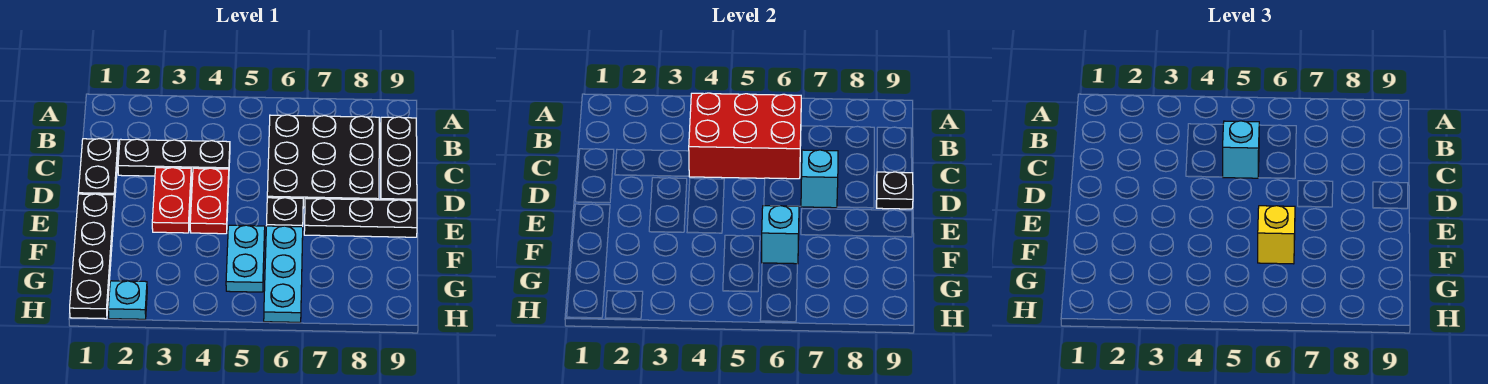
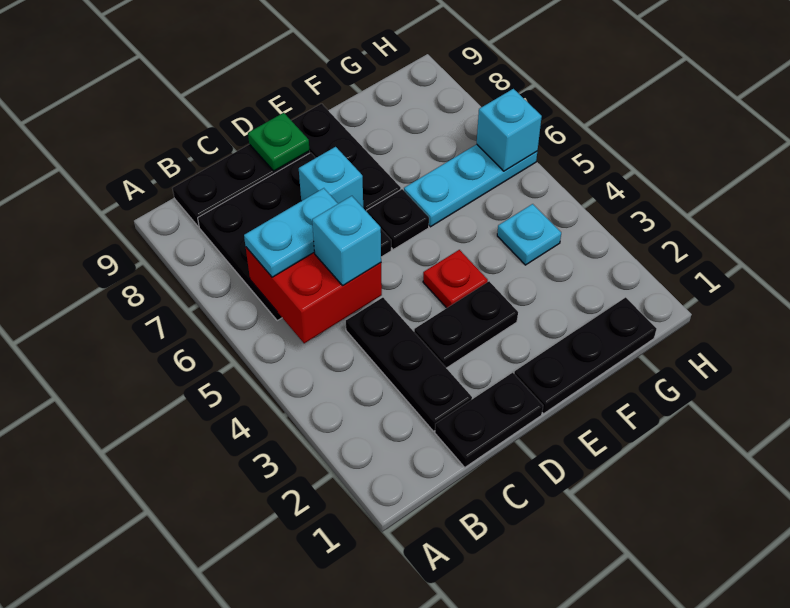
red 2x3 brick [689,93,801,179] -> red 2x2 brick [246,247,382,343]
red 1x2 plate [152,168,191,233] -> black 1x2 plate [414,281,518,368]
red 1x2 plate [190,168,229,234] -> red 1x1 plate [423,250,488,308]
black 1x1 plate [876,172,913,209] -> green 1x1 plate [248,113,310,171]
black 1x4 plate [70,194,115,319] -> black 1x3 plate [514,297,657,414]
cyan 1x2 plate [226,225,265,292] -> cyan 1x2 plate moved to [244,188,338,277]
cyan 1x1 brick [762,206,799,264] -> cyan 1x1 brick moved to [477,89,542,171]
yellow 1x1 brick [1258,206,1295,264] -> none
cyan 1x1 plate [108,281,147,319] -> cyan 1x1 plate moved to [497,204,561,265]

